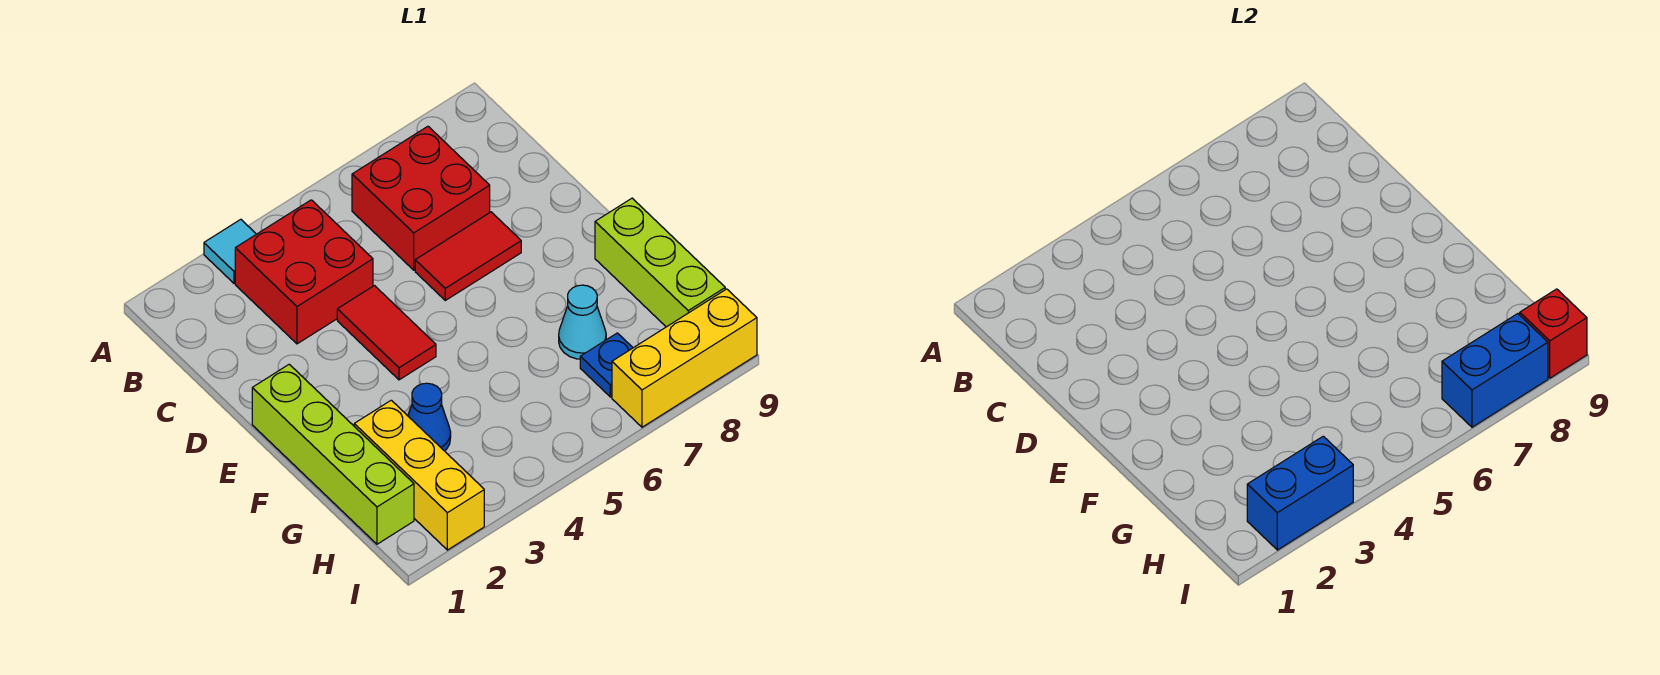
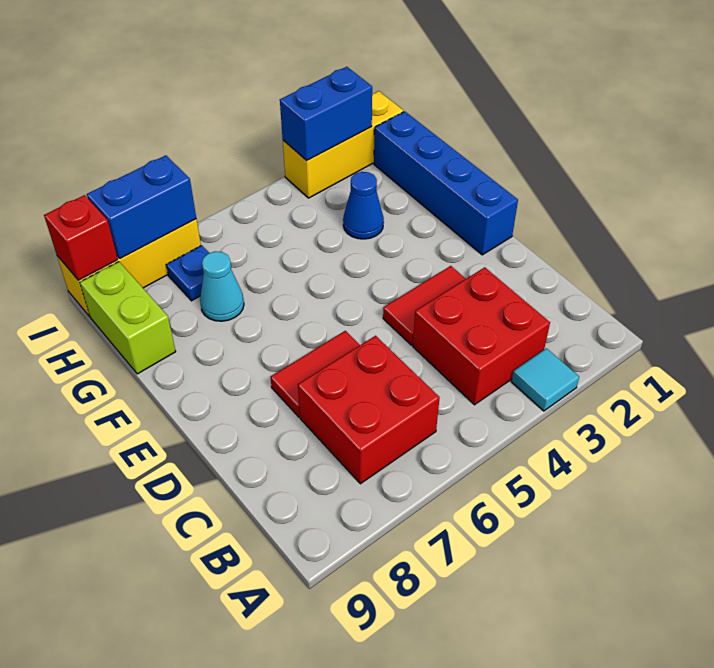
red 1x2 tile [337,286,436,380] -> red 1x2 tile turned to [383,266,466,345]
lime 1x4 brick [252,364,414,544] -> blue 1x4 brick [374,111,518,255]
lime 1x3 brick [595,198,725,327] -> lime 1x2 brick [80,262,176,374]
yellow 1x3 brick [354,400,484,550] -> yellow 1x3 brick turned to [283,91,404,198]

